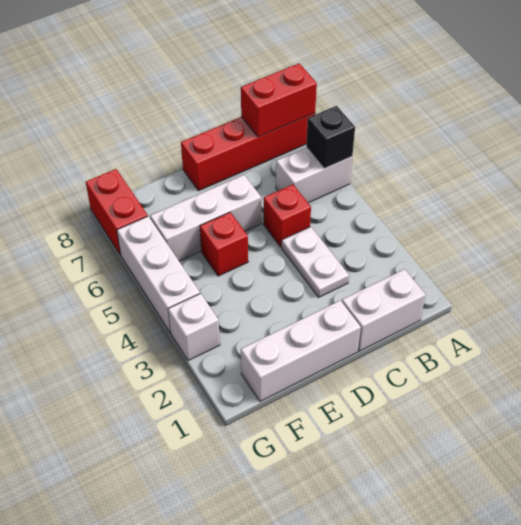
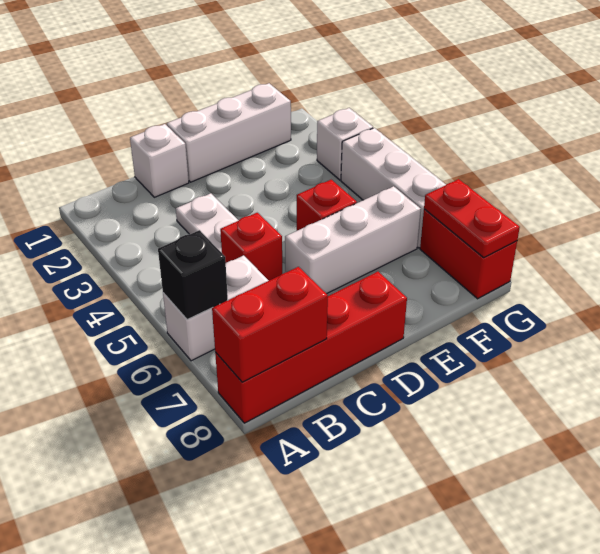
white 1x2 brick [342,269,425,351] -> white 1x1 brick [130,124,189,197]
none -> red 1x2 plate [424,179,520,257]

